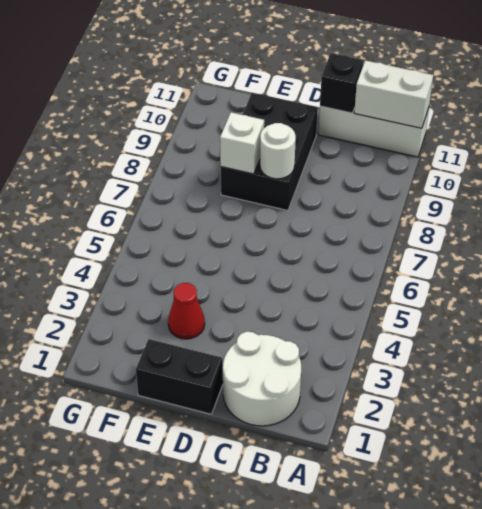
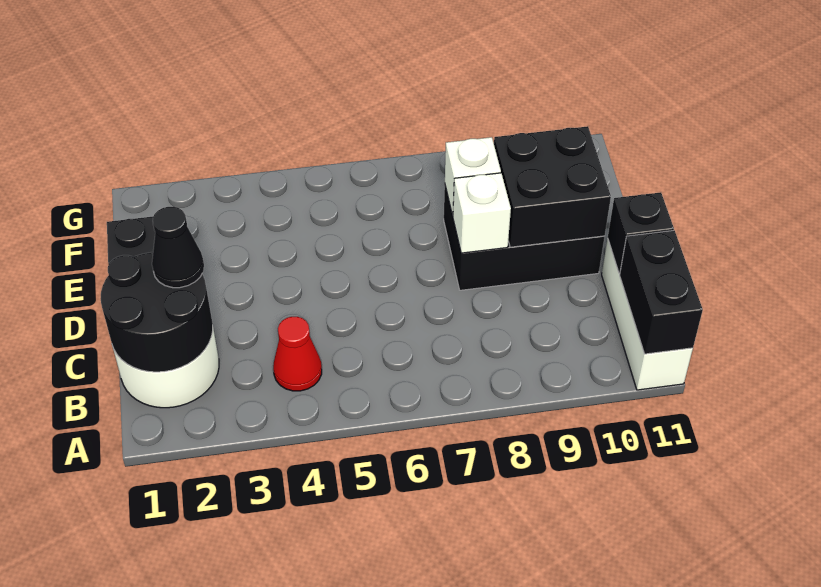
white 1x2 brick [354,60,433,128] -> black 1x2 brick [620,230,703,354]
none -> black 2x2 round brick [101,252,213,372]
none -> black 1x1 cone [152,207,204,288]
white 1x1 round brick [260,123,296,179] -> white 1x1 brick [453,173,511,253]
none -> black 2x2 brick [494,126,611,247]
red 1x1 cone [168,283,205,339] -> red 1x1 cone moved to [273,317,322,391]

